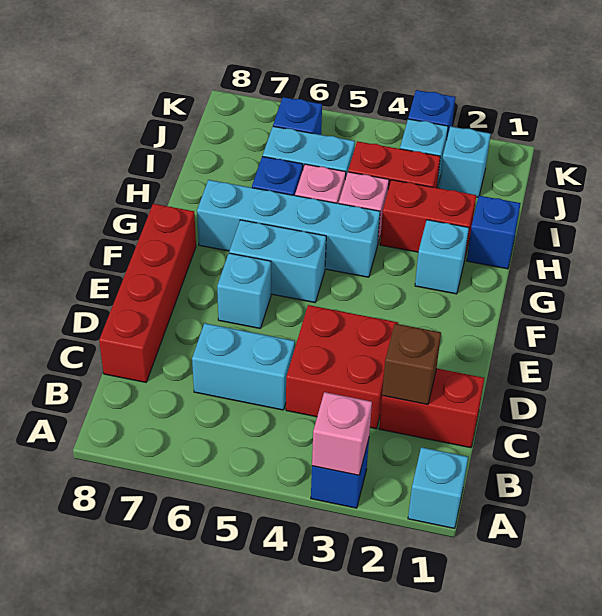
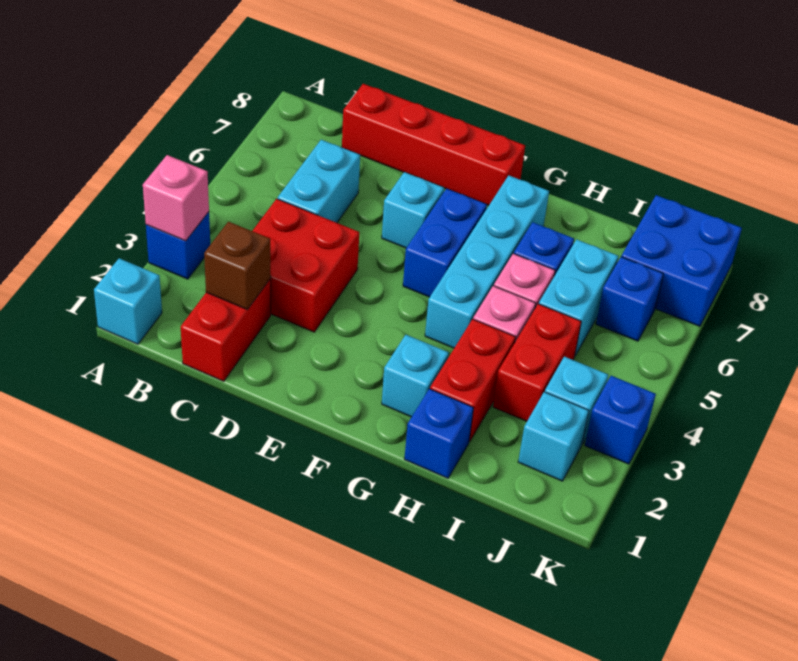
cyan 1x2 brick [229,220,326,303] -> blue 1x2 brick [403,189,487,297]
none -> blue 2x2 brick [621,195,742,326]

